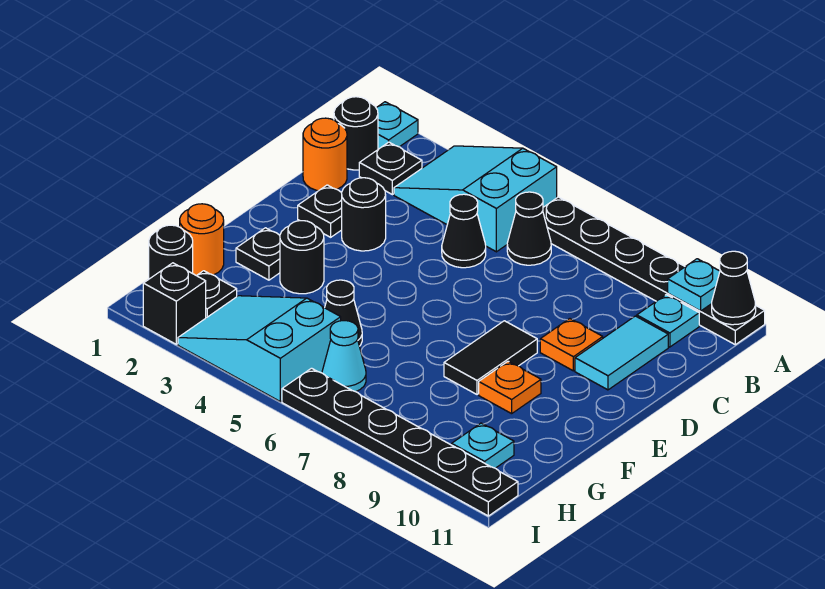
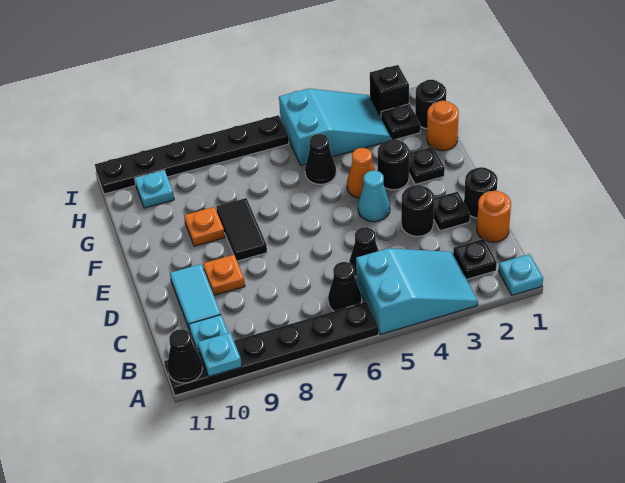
black 1x1 round brick [334,97,378,170] -> black 1x1 round brick moved to [464,167,498,218]
none -> orange 1x1 cone [347,148,375,198]
cyan 1x1 cone [322,321,366,392] -> cyan 1x1 cone moved to [358,171,390,222]

